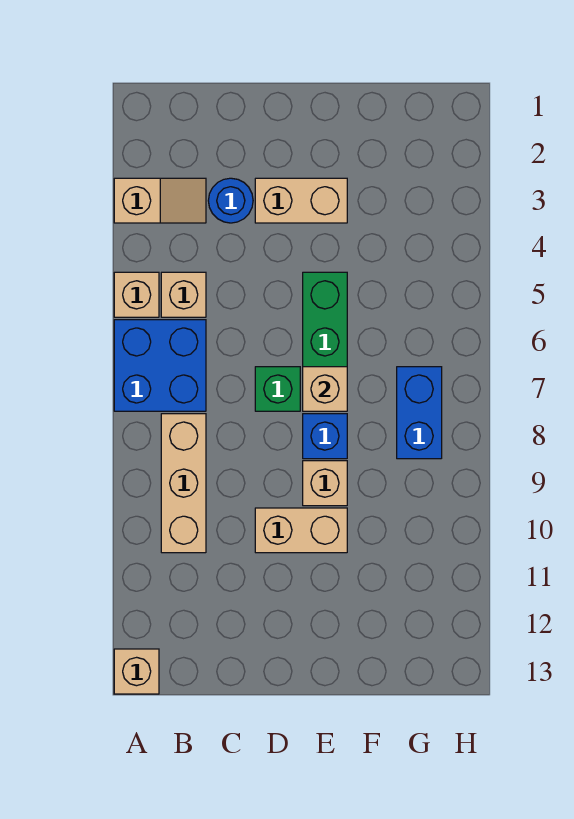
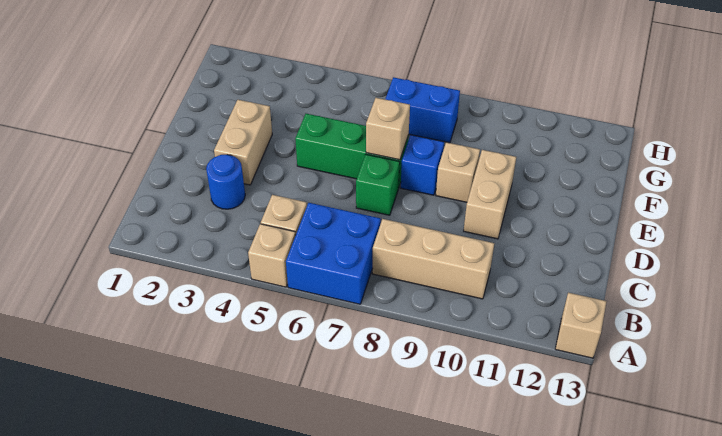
tan 1x2 slope [114,178,206,223] -> none

